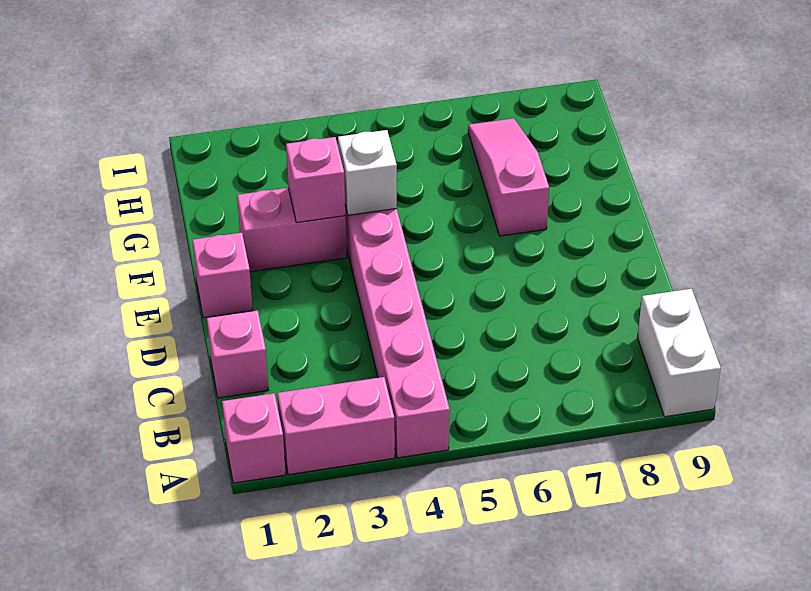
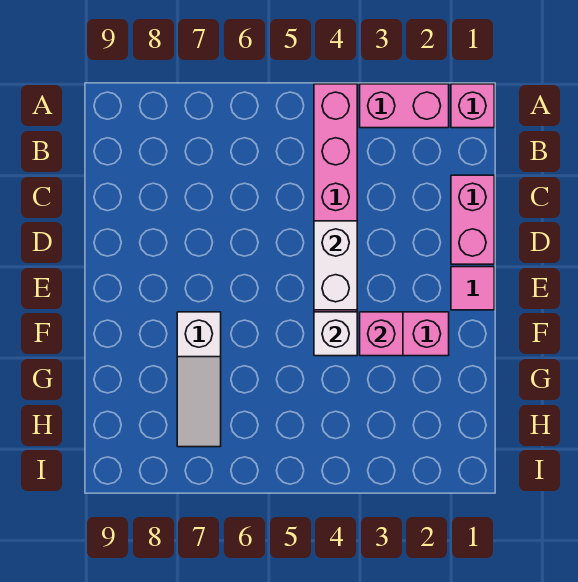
white 1x2 brick [637,289,721,417] -> white 1x2 brick moved to [314,221,357,310]
pink 1x1 brick [207,311,269,398] -> pink 1x2 brick [451,175,494,264]
pink 1x1 brick [192,233,253,318] -> pink 1x1 tile [451,267,494,310]
pink 1x3 slope [468,118,549,236] -> white 1x3 slope [177,312,221,447]

